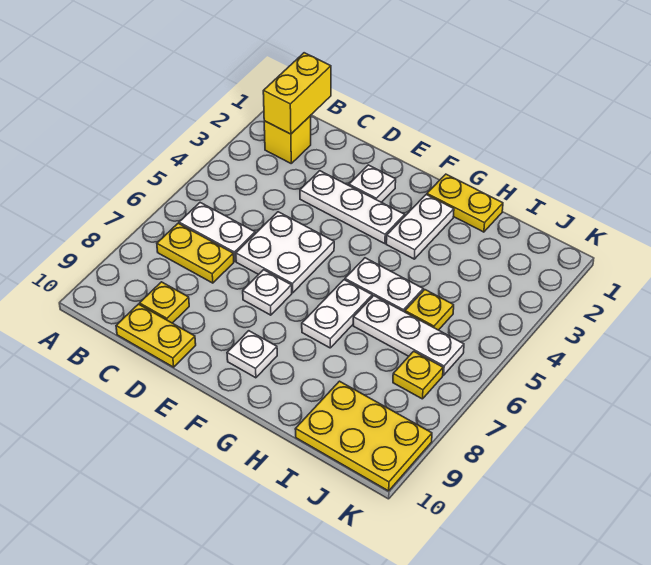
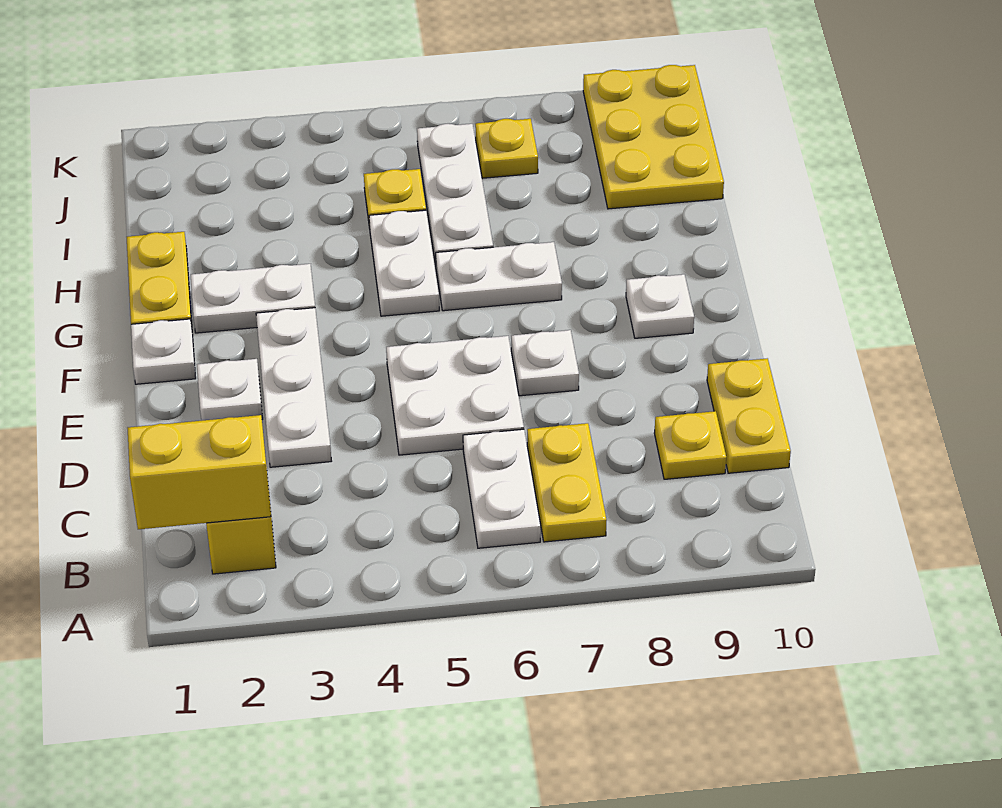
none -> white 1x1 plate [131,319,196,384]

